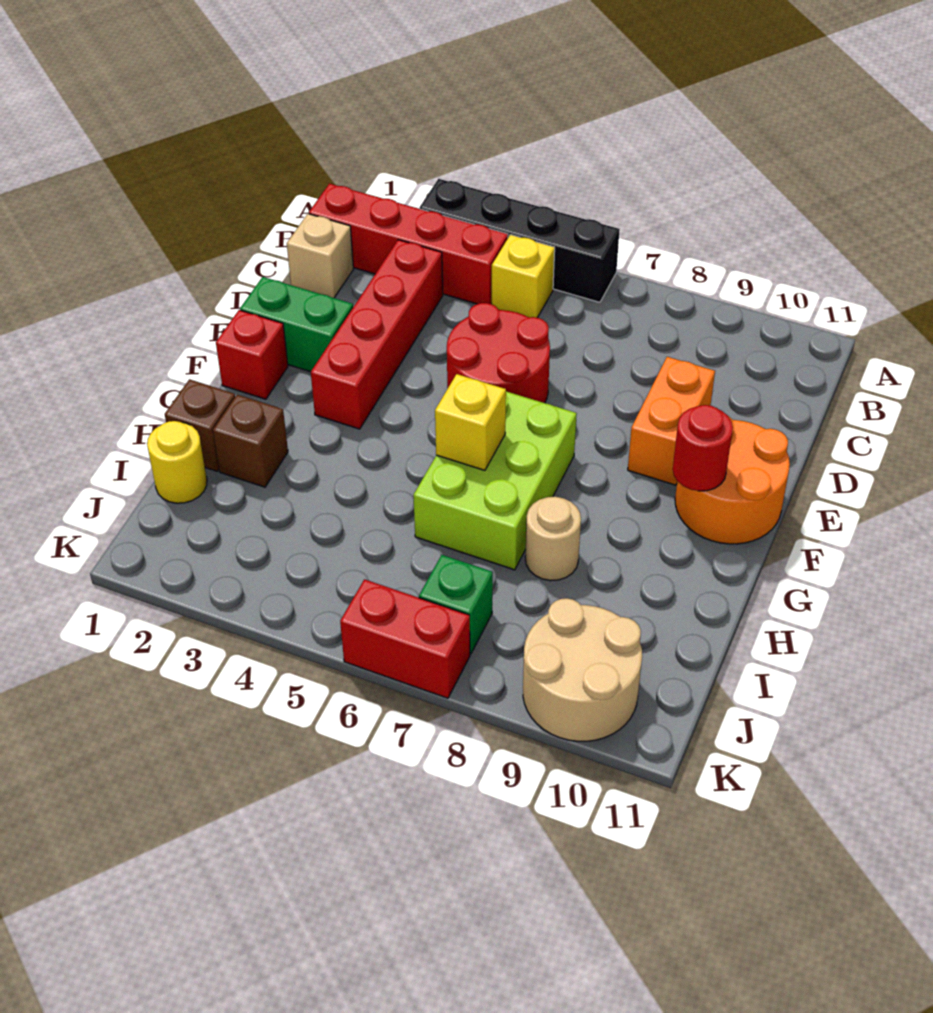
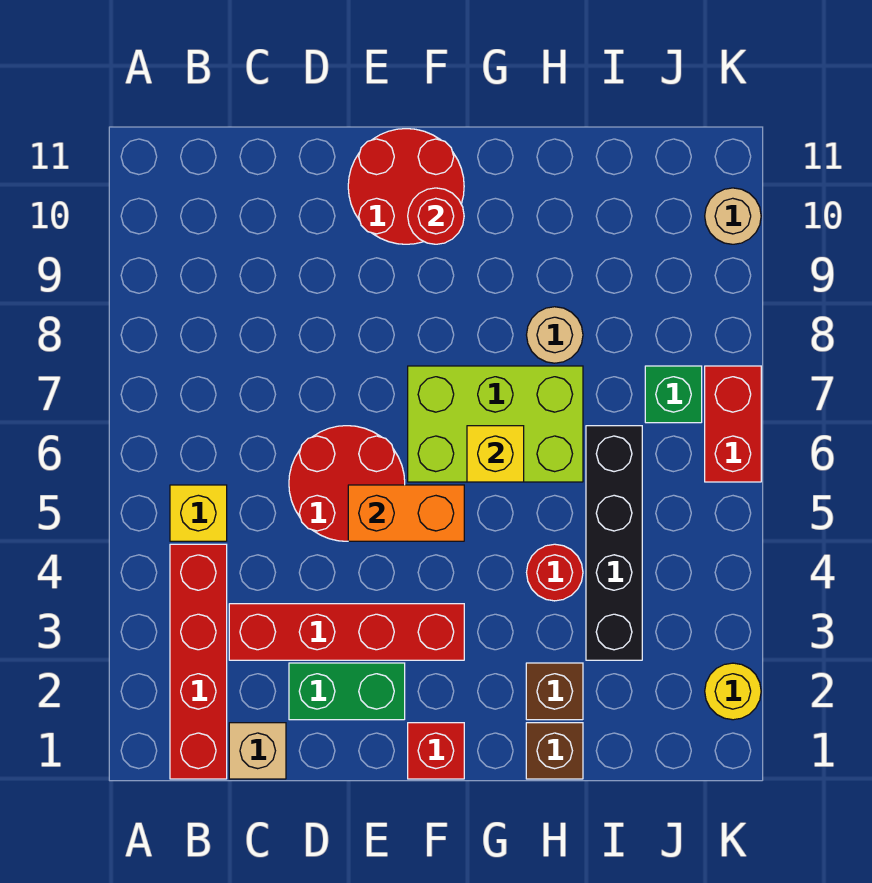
black 1x4 brick [420,179,620,302] -> black 1x4 brick moved to [586,426,642,660]
orange 1x2 brick [628,357,715,485] -> orange 1x2 brick moved to [348,485,464,541]
green 1x2 brick [240,277,353,372] -> green 1x2 brick turned to [289,663,405,720]
orange 2x2 round brick [675,416,790,544] -> red 2x2 round brick [348,129,464,244]
none -> red 1x1 round brick [527,544,583,601]
yellow 1x1 round brick [147,421,207,503] -> yellow 1x1 round brick moved to [705,663,761,720]
tan 2x2 round brick [523,598,642,741] -> tan 1x1 round brick [705,188,761,244]

